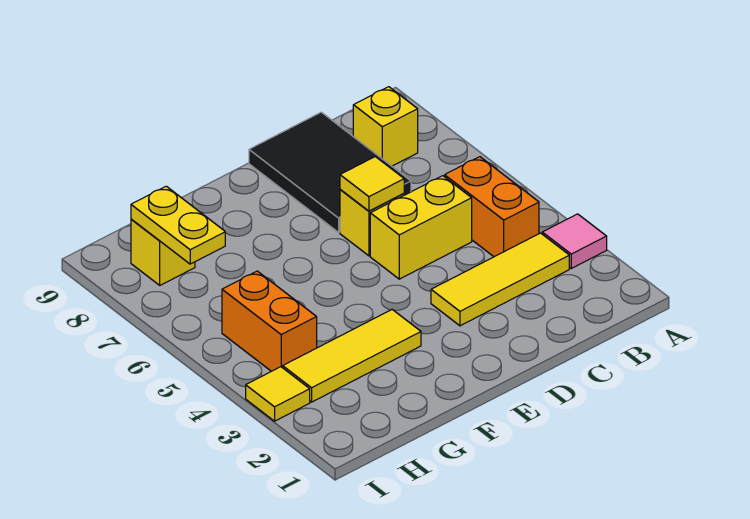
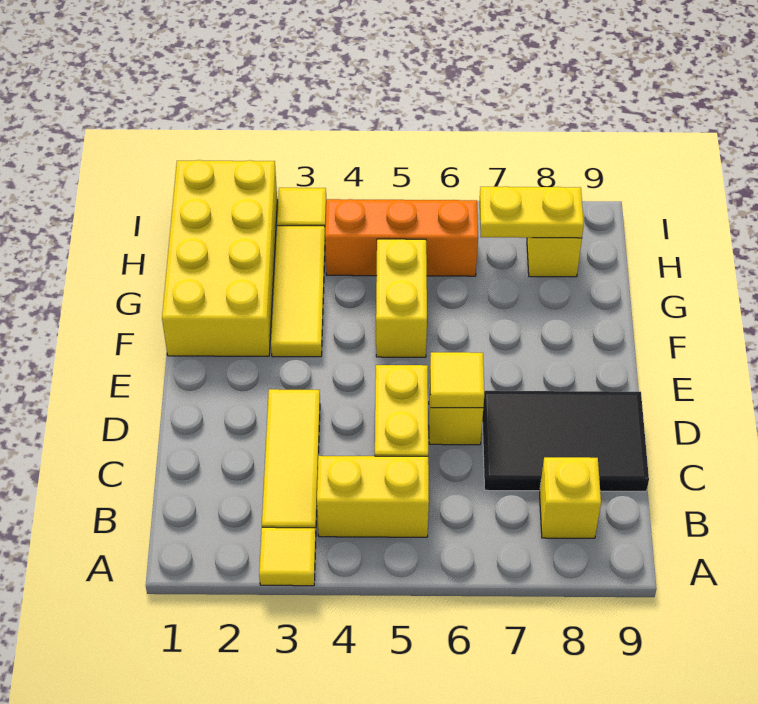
pink 1x1 tile [542,214,607,268] -> yellow 1x1 tile [259,527,316,586]
orange 1x2 brick [445,157,539,257] -> yellow 1x2 brick [317,456,429,537]
none -> yellow 2x4 brick [162,160,277,356]
none -> yellow 1x2 brick [376,239,427,357]
orange 1x2 brick [222,271,317,371] -> orange 1x3 brick [325,199,478,276]

